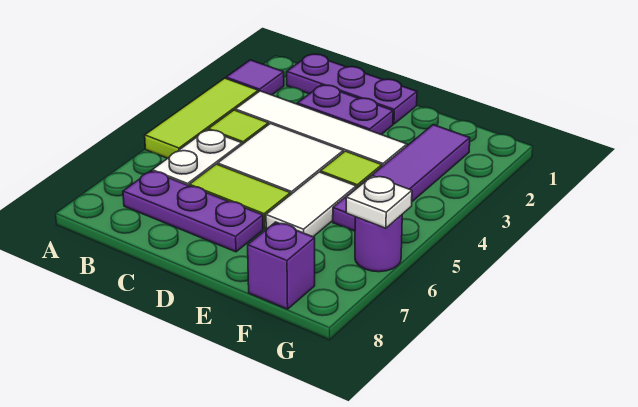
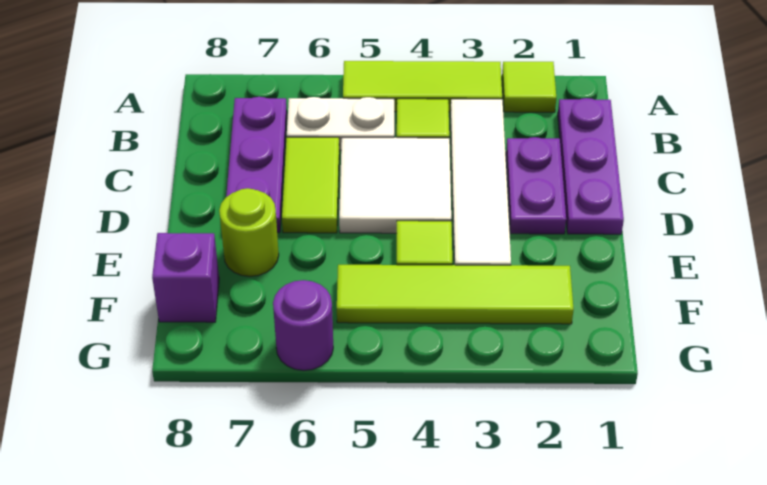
purple 1x1 tile [226,60,284,95] -> lime 1x1 tile [502,62,556,112]
white 1x2 tile [266,172,356,237] -> none
none -> lime 1x1 round brick [219,188,279,276]
purple 1x4 tile [333,125,470,231] -> lime 1x4 tile [337,265,574,324]
white 1x1 plate [346,176,412,228] -> none

